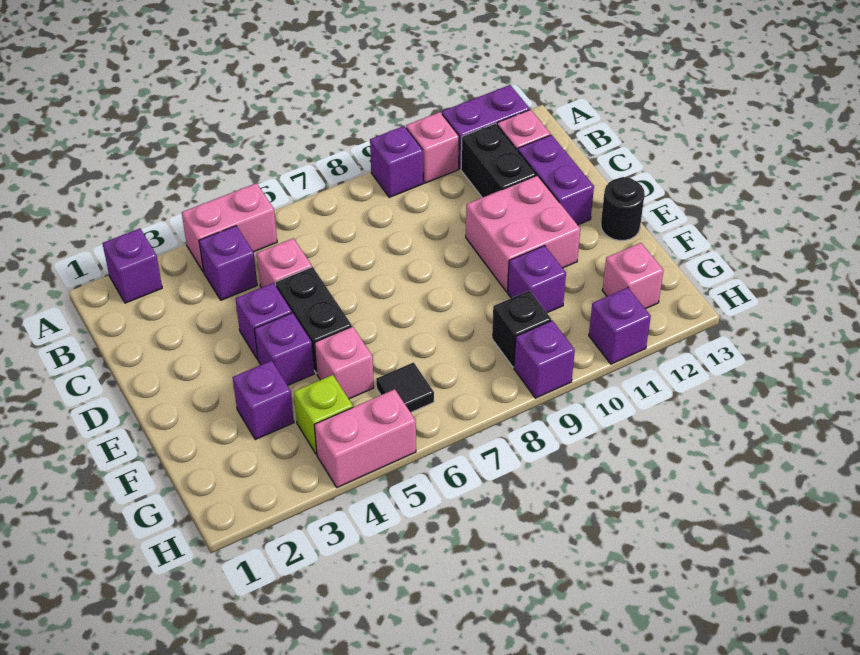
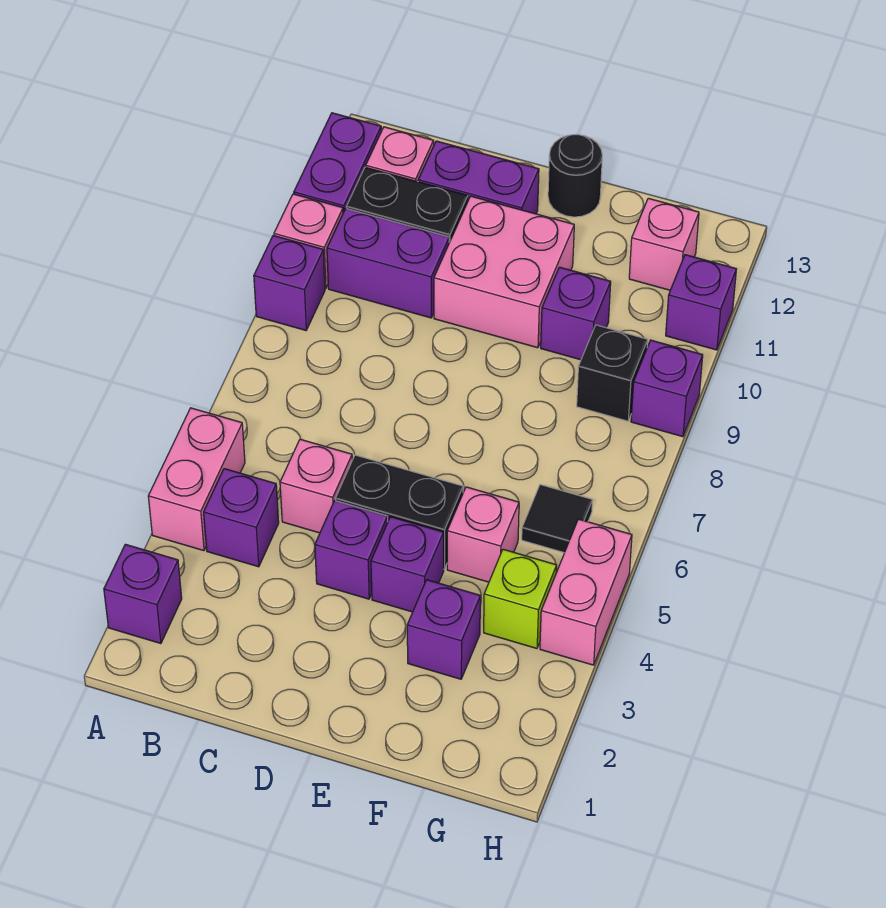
none -> purple 1x2 brick [327,209,449,318]

